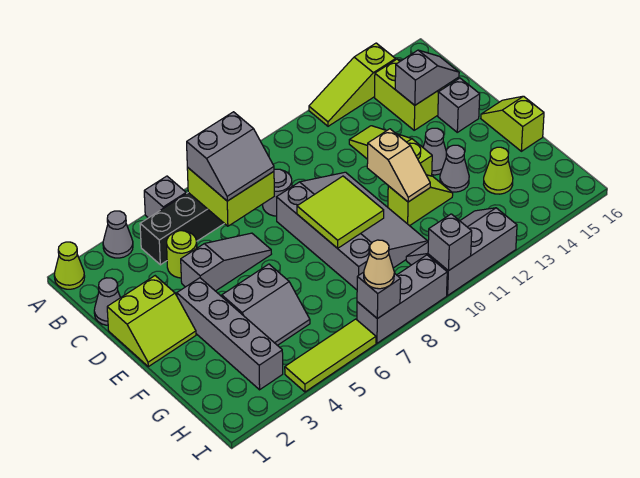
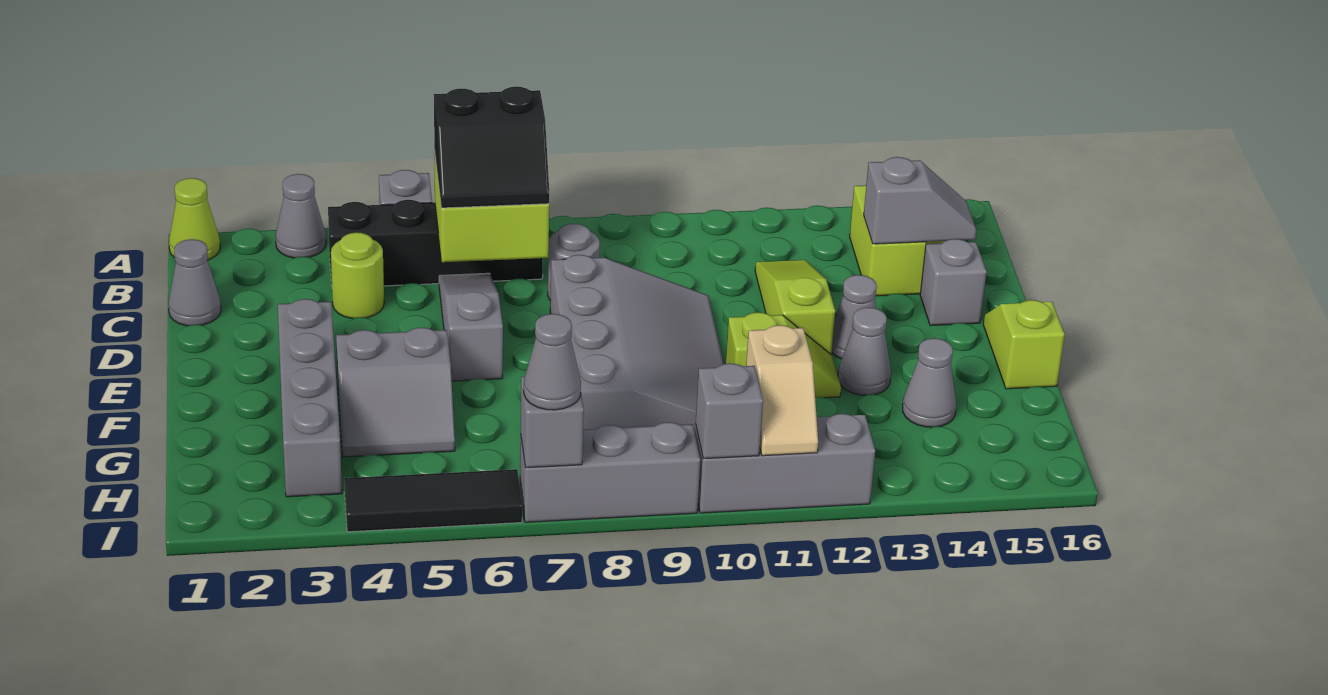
lime 1x3 slope [309,43,395,126] -> none
grey 2x2 slope [187,112,274,201] -> black 2x2 slope [434,87,549,208]
lime 2x2 slope [107,276,196,367] -> none
grey 1x3 slope [181,233,271,291] -> grey 1x3 slope turned to [439,273,503,381]
lime 2x2 tile [297,176,384,248] -> none
tan 1x2 slope [367,129,430,202] -> tan 1x2 slope moved to [746,325,818,456]
lime 1x1 cone [484,147,513,194] -> grey 1x1 cone [903,338,956,427]
lime 1x3 tile [285,319,376,392] -> black 1x3 tile [344,469,522,532]
tan 1x1 cone [364,240,394,289] -> grey 1x1 cone [524,314,581,410]

